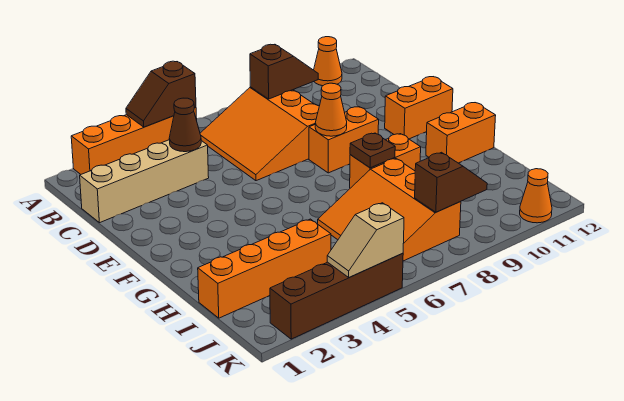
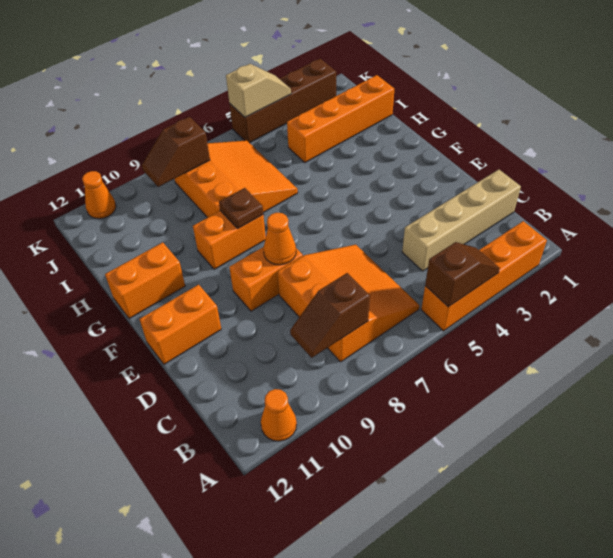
brown 1x1 cone [169,98,201,152] -> none

